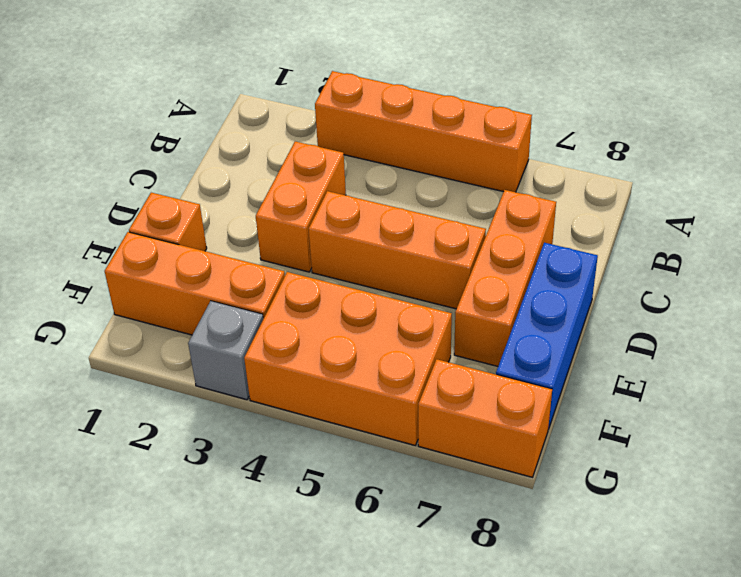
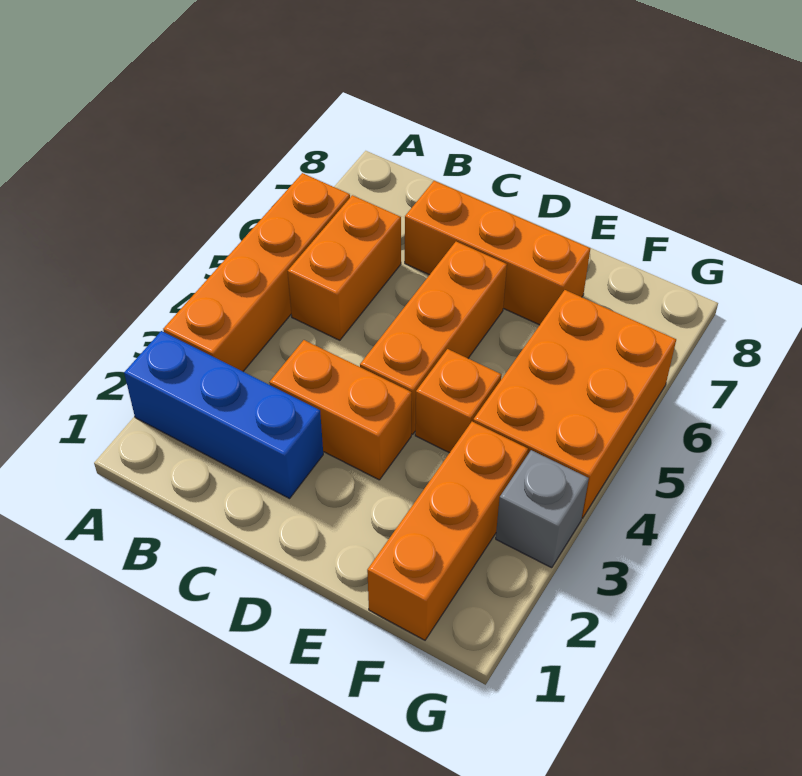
blue 1x3 brick [496,243,598,429] -> blue 1x3 brick moved to [124,331,323,499]
orange 1x1 brick [129,193,207,251] -> orange 1x1 brick moved to [415,349,501,453]
orange 1x2 brick [418,359,552,477] -> orange 1x2 brick moved to [288,195,401,340]

